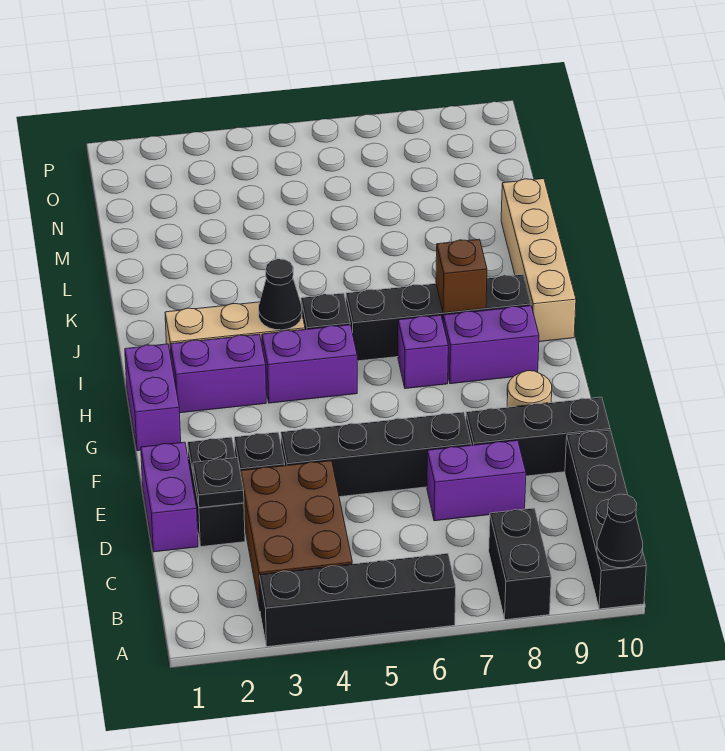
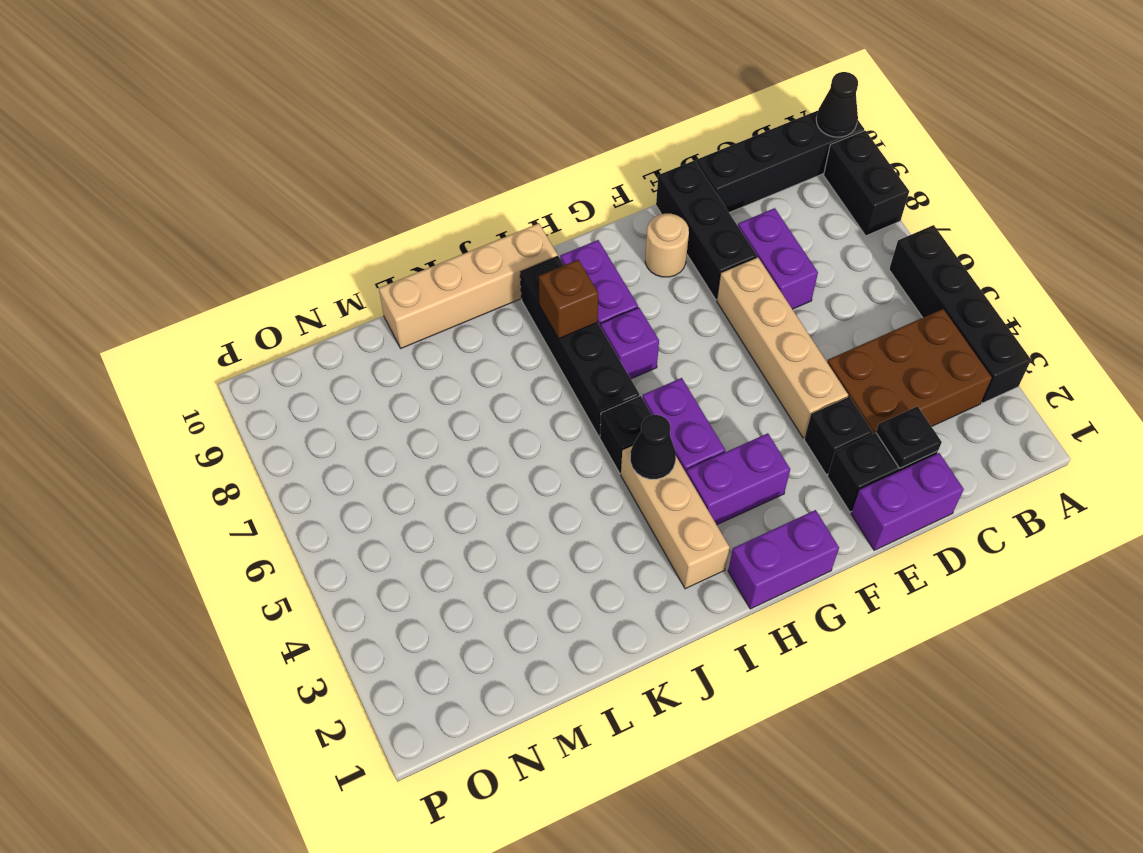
black 1x2 brick [489,508,551,620] -> black 1x2 brick turned to [824,131,909,236]
black 1x4 brick [281,412,471,497] -> tan 1x4 brick [717,257,848,438]
purple 1x2 brick [171,334,266,413] -> purple 1x2 brick turned to [686,433,790,525]

